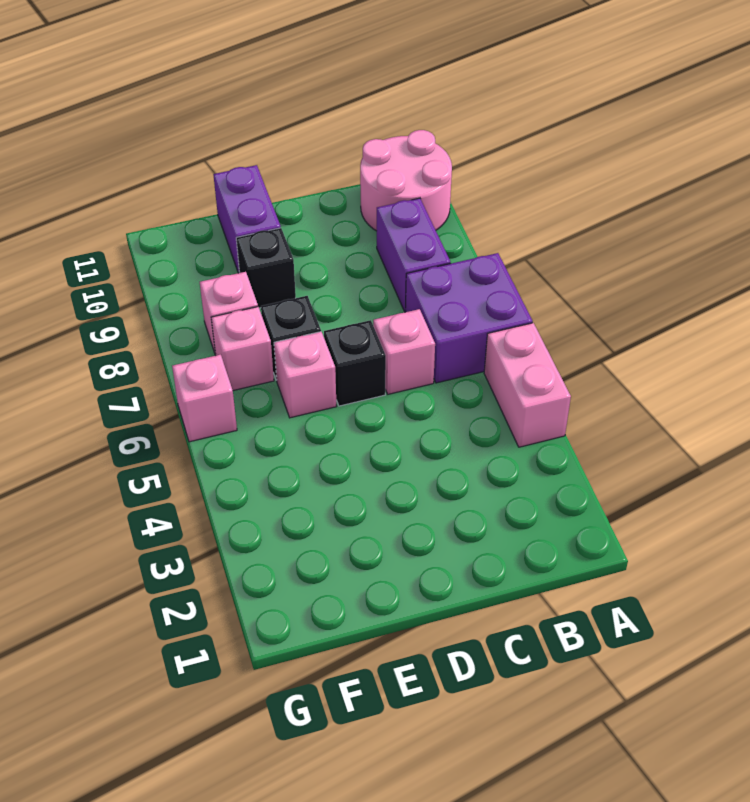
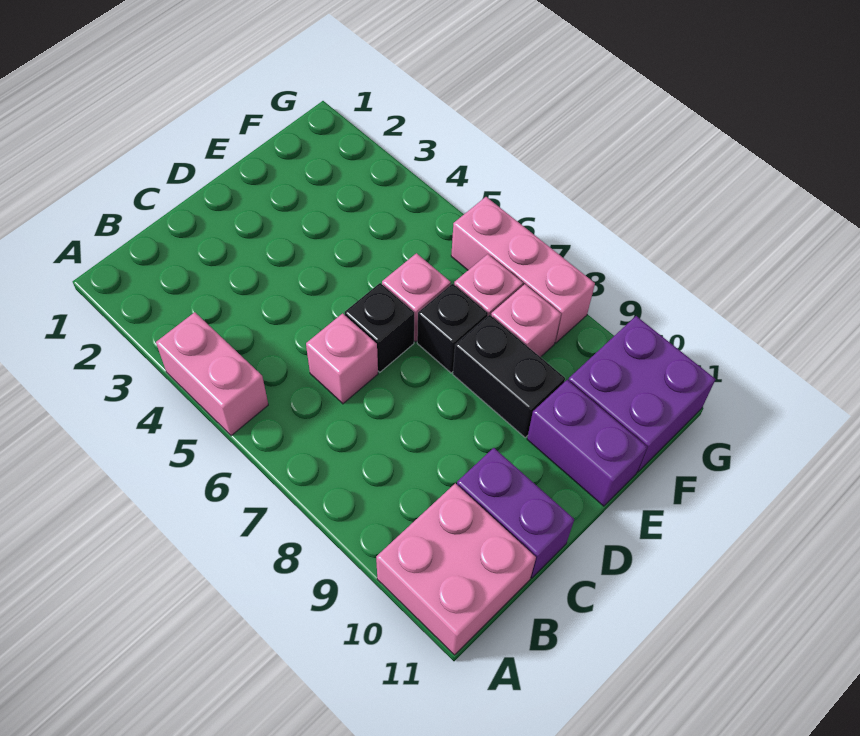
purple 2x2 brick [405,253,533,383] -> purple 2x2 brick moved to [568,316,715,472]
pink 2x2 round brick [360,130,452,231] -> pink 2x2 brick [376,483,536,655]
purple 1x2 brick [377,198,451,311] -> purple 1x2 brick moved to [457,448,574,578]
black 1x1 brick [236,228,296,308] -> black 1x2 brick [453,315,565,437]
pink 1x1 brick [172,355,237,442] -> pink 1x3 brick [451,197,595,343]

